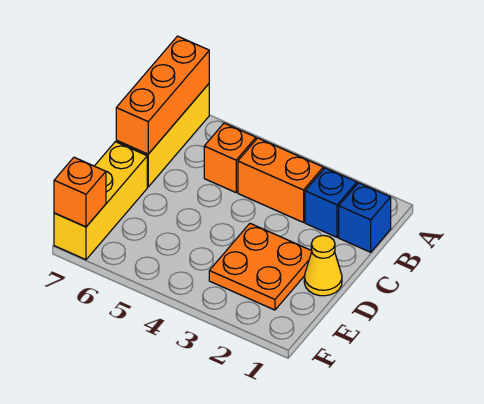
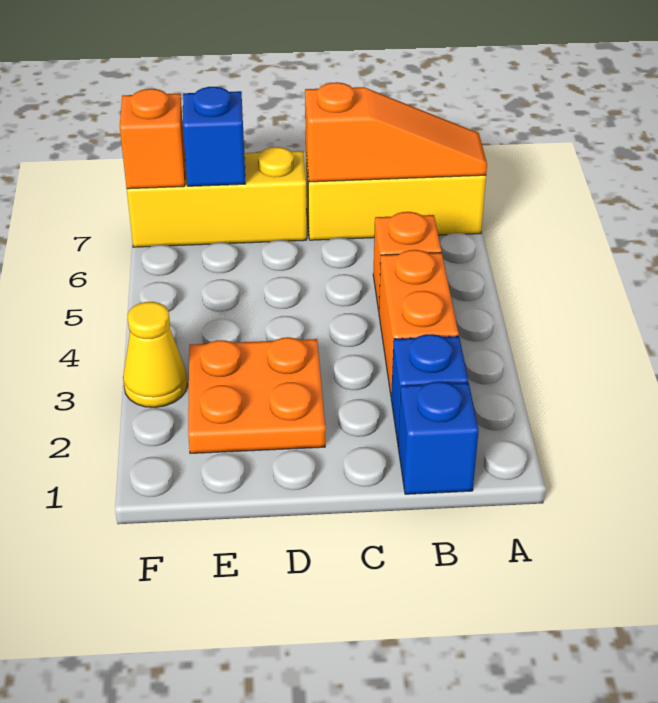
orange 1x3 brick [116,36,209,154] -> orange 1x3 slope [305,82,487,182]
yellow 1x1 cone [304,235,342,296] -> yellow 1x1 cone moved to [123,302,187,407]
none -> blue 1x1 brick [183,87,245,186]

